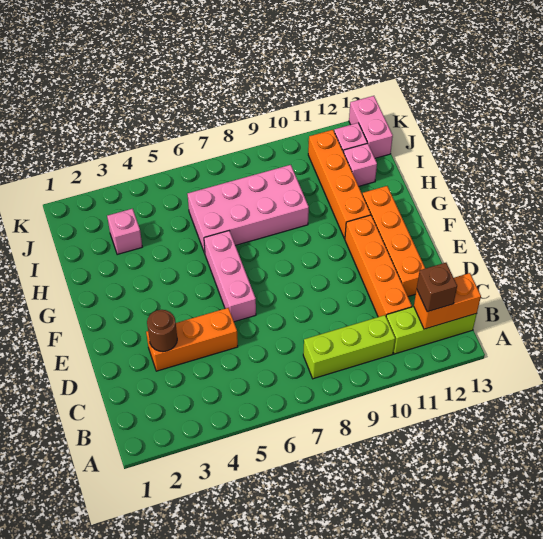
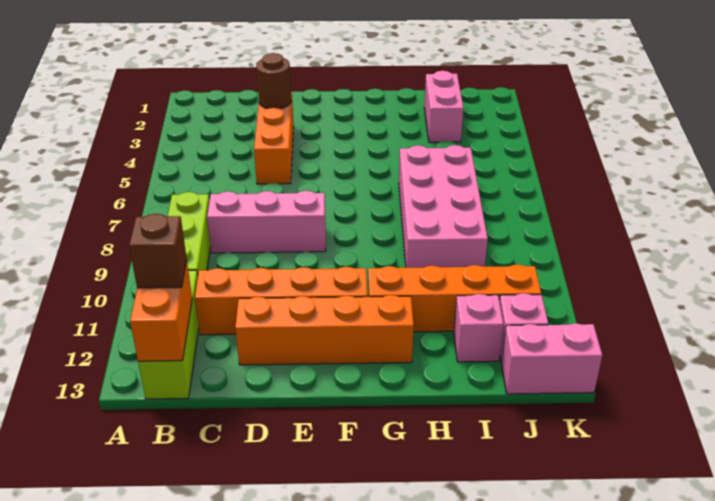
pink 1x3 brick [204,231,256,322] -> pink 1x3 brick moved to [207,191,326,253]
pink 1x1 brick [107,209,142,255] -> pink 1x2 brick [424,71,463,142]

